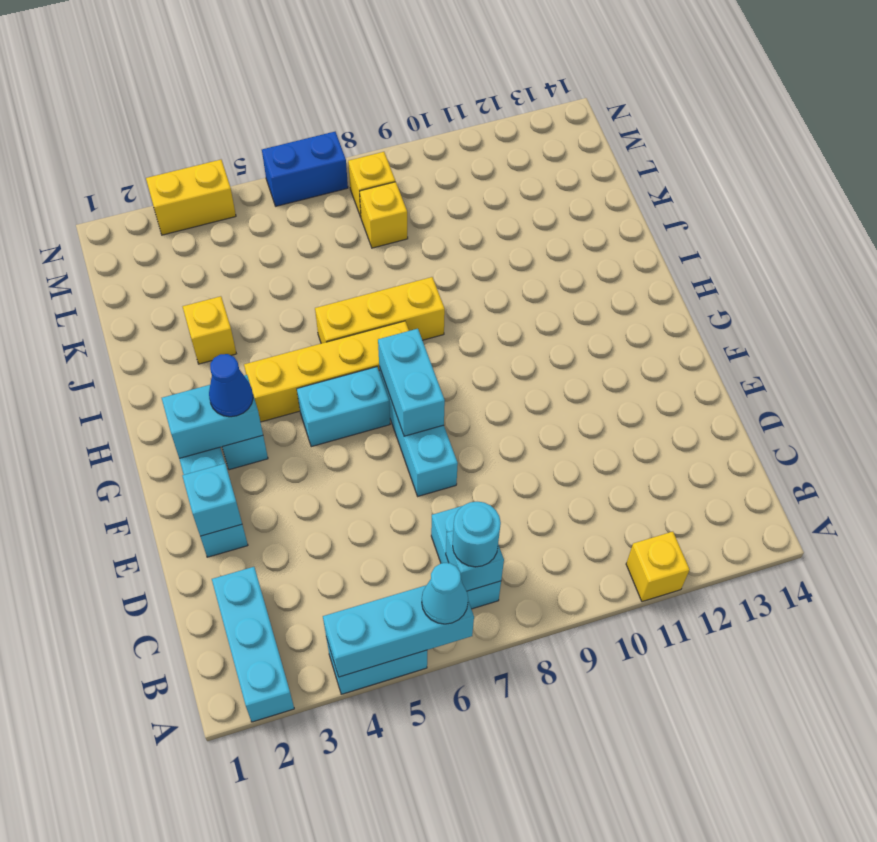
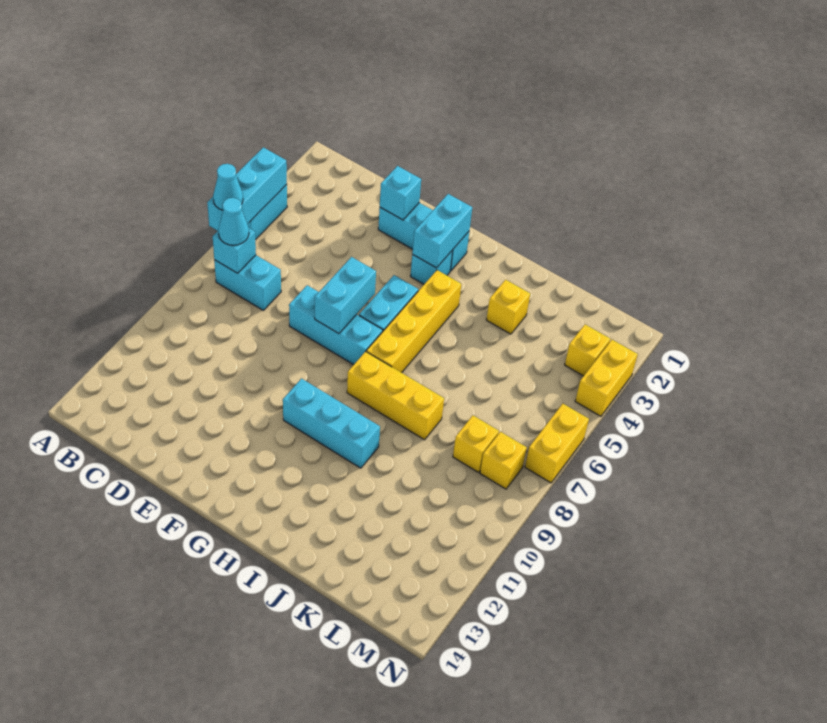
cyan 1x3 brick [212,567,294,722] -> cyan 1x3 brick moved to [283,379,380,468]
yellow 1x1 brick [626,532,690,602] -> yellow 1x1 brick moved to [565,324,610,376]
cyan 1x1 round brick [453,502,501,567] -> cyan 1x1 cone [218,198,249,245]
cyan 1x2 brick [378,329,445,436] -> cyan 1x2 brick turned to [315,257,376,334]
blue 1x1 cone [209,354,253,417] -> none
yellow 1x3 brick [315,277,445,343] -> yellow 1x3 brick turned to [347,351,444,440]
blue 1x2 brick [262,132,348,206] -> yellow 1x2 brick [525,404,589,483]

